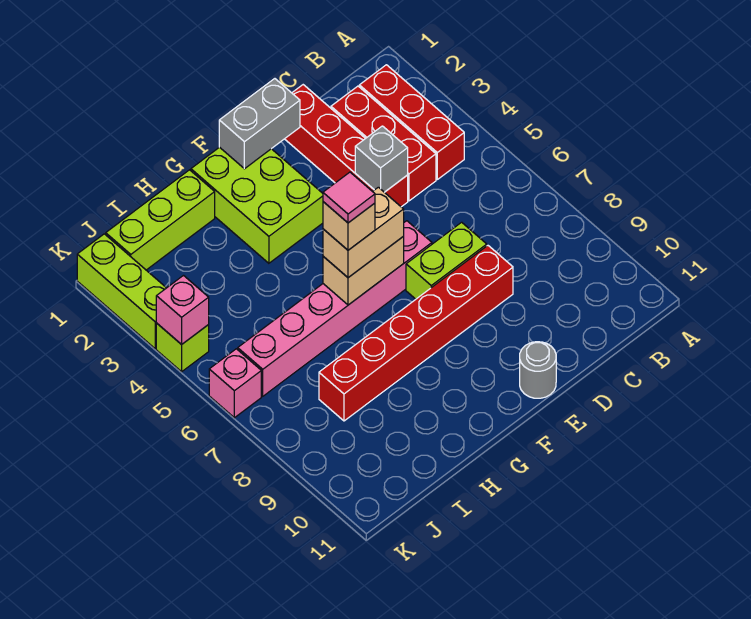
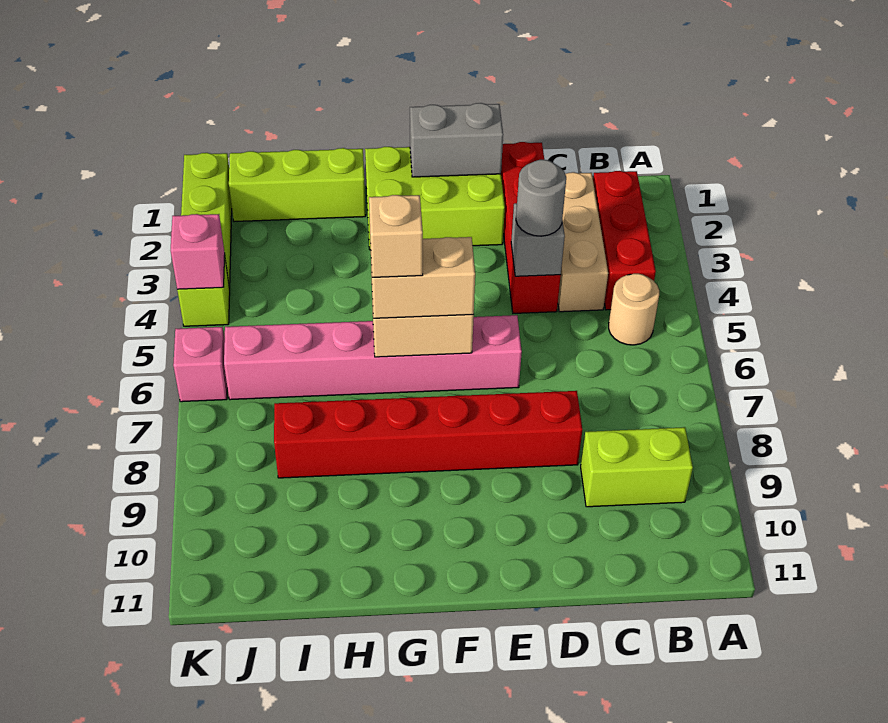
none -> tan 1x1 round brick [609,274,659,345]
red 1x3 brick [331,86,436,201] -> tan 1x3 brick [558,172,608,312]
lime 1x2 brick [406,222,487,299] -> lime 1x2 brick moved to [581,427,693,507]
grey 1x1 round brick [520,342,556,398] -> grey 1x1 round brick moved to [516,160,566,236]
lime 2x3 brick [191,147,323,263] -> lime 2x3 brick turned to [365,147,505,250]
pink 1x1 tile [323,172,375,223] -> none

